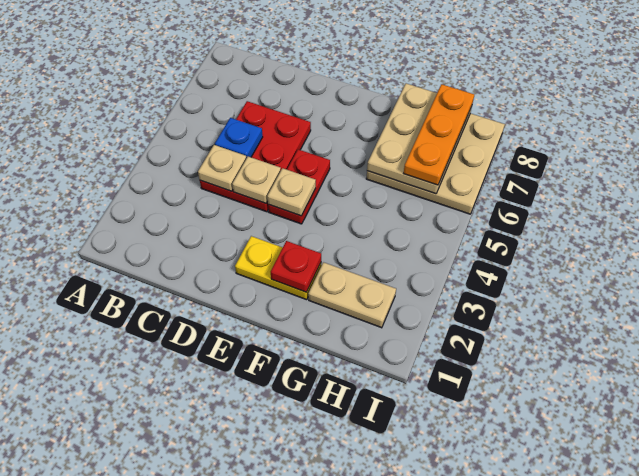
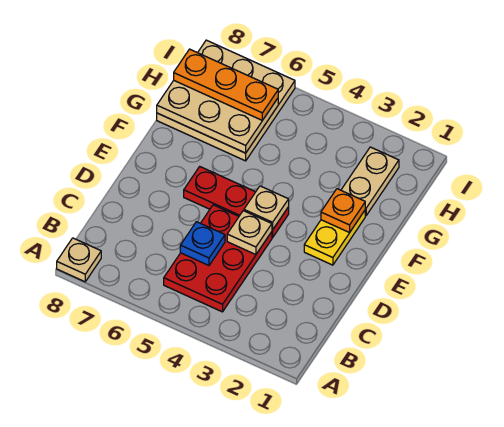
red 2x3 plate [200,101,311,212] -> red 2x3 plate turned to [164,205,272,312]
tan 1x1 plate [198,145,246,191] -> tan 1x1 plate moved to [57,238,101,282]
red 1x2 plate [268,149,330,224] -> red 1x3 plate [184,167,289,238]
red 1x1 plate [271,241,321,292] -> orange 1x1 plate [321,189,365,233]

